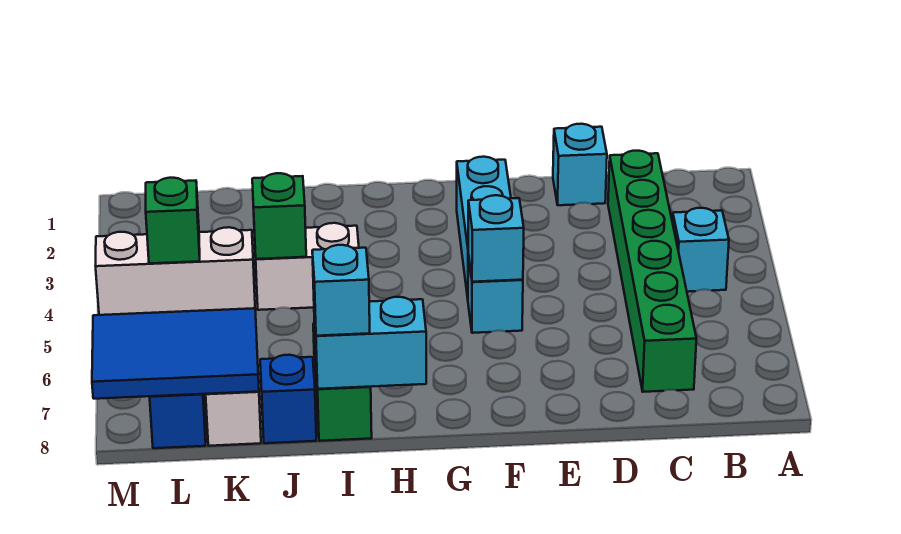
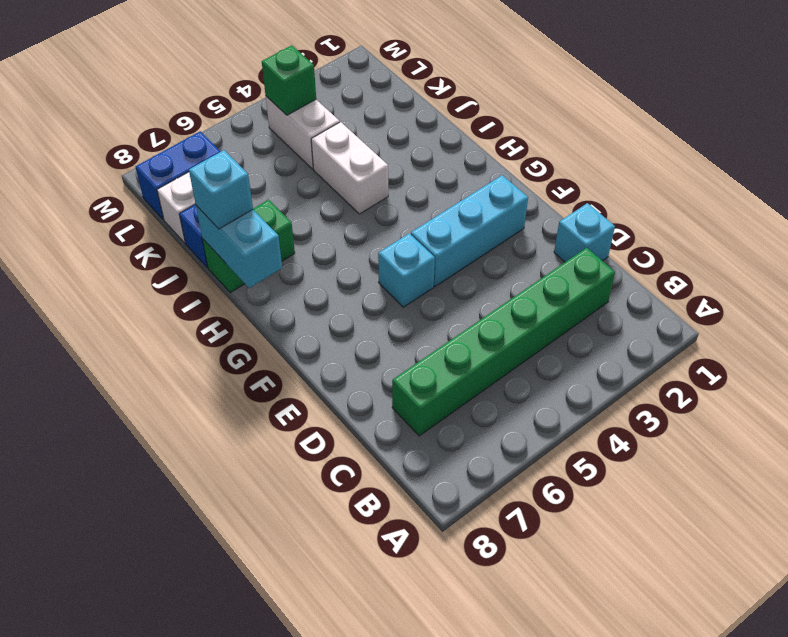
cyan 1x1 brick [672,208,729,292] -> none
cyan 1x1 brick [468,195,524,282] -> none
green 1x1 brick [252,173,306,259] -> none
white 1x3 brick [96,227,255,315] -> white 1x2 brick [266,96,340,169]
blue 2x3 tile [92,308,259,399] -> none

